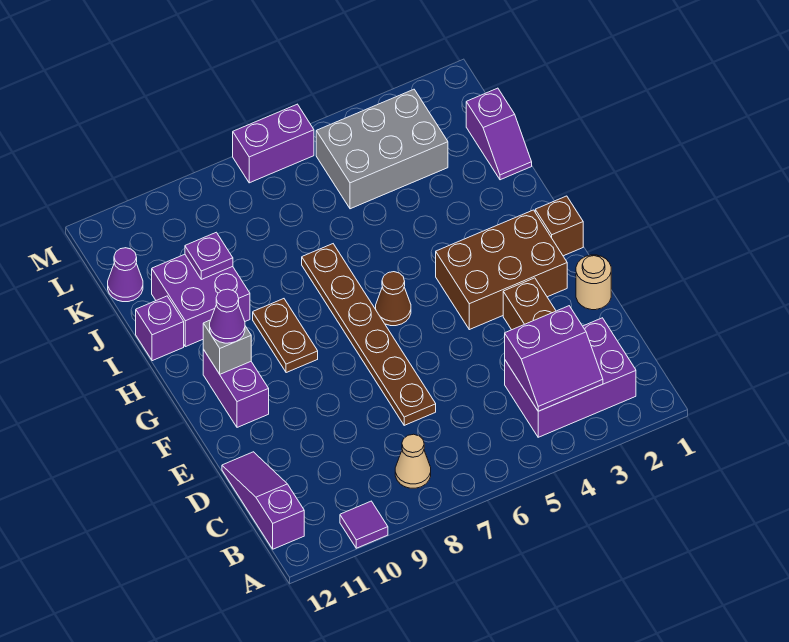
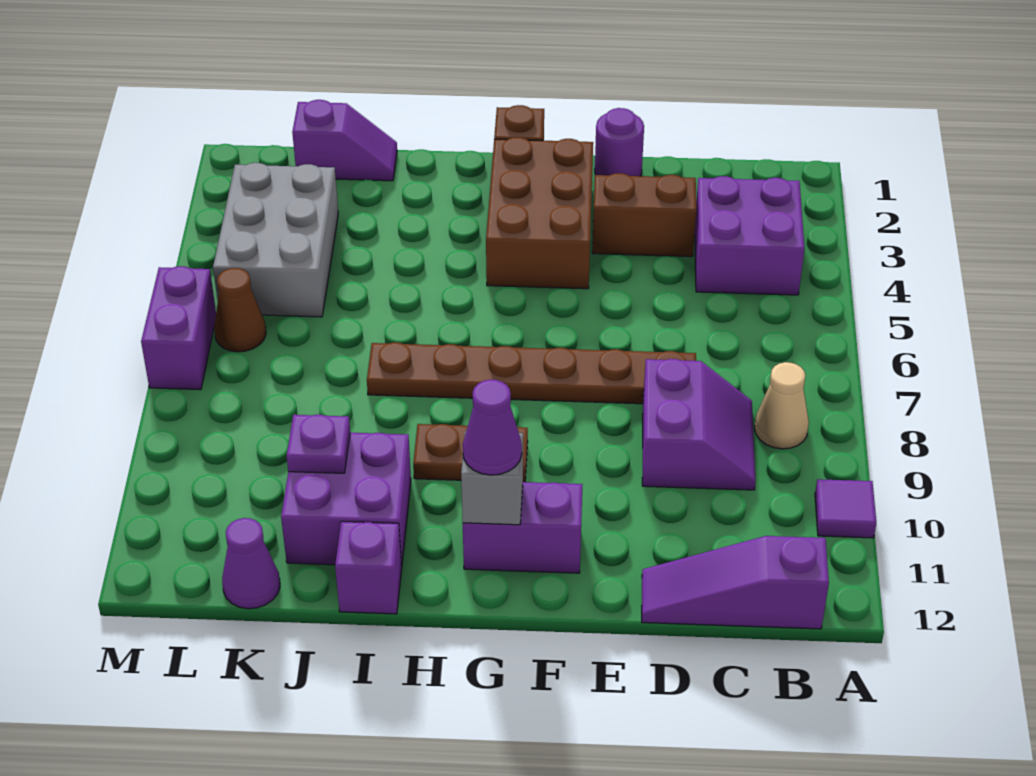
purple 2x3 brick [505,318,636,437] -> purple 2x2 brick [695,176,804,295]
purple 2x2 slope [505,306,603,411] -> purple 2x2 slope moved to [642,359,755,490]
tan 1x1 round brick [576,255,611,310] -> purple 1x1 round brick [595,108,644,176]
brown 1x1 cone [376,272,411,326] -> brown 1x1 cone moved to [214,268,266,352]

